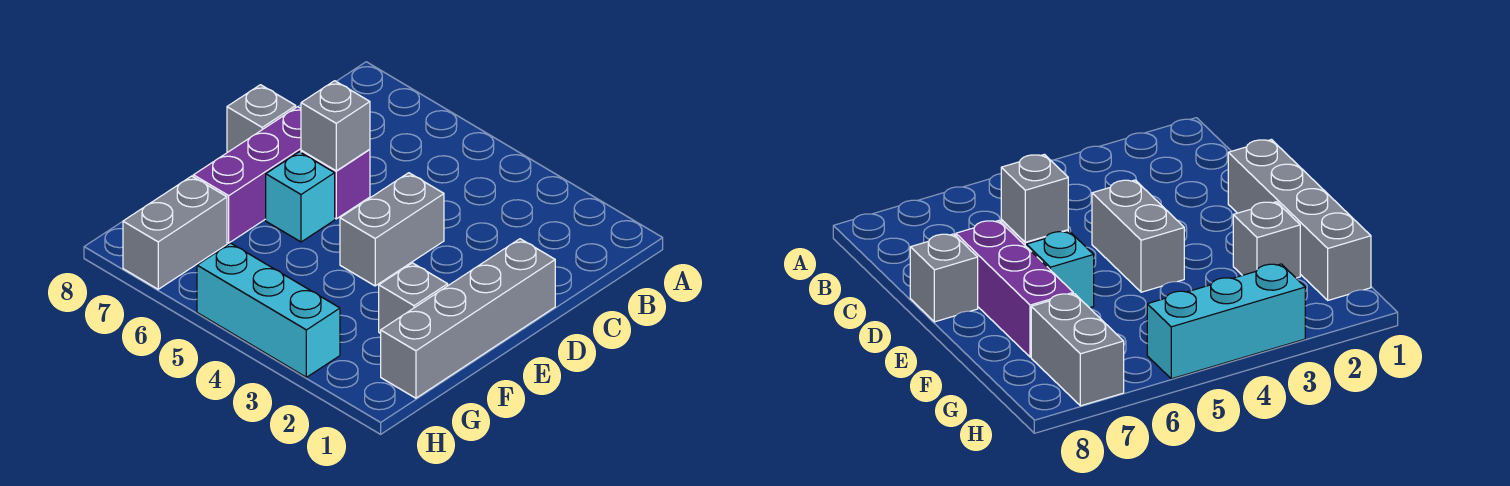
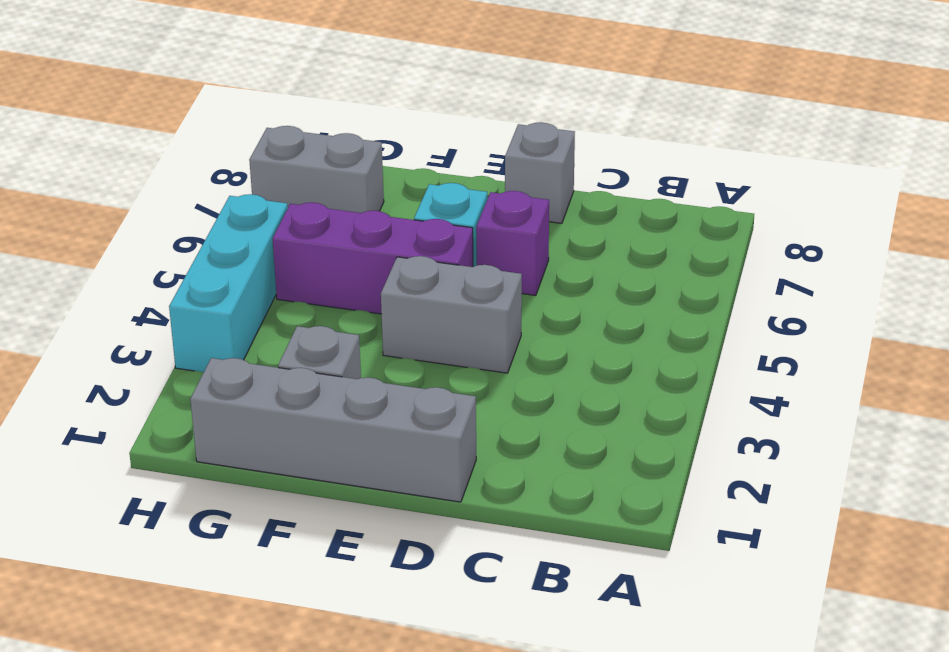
grey 1x1 brick [301,81,370,171] -> none
purple 1x3 brick [193,107,301,243] -> purple 1x3 brick moved to [273,202,473,314]

